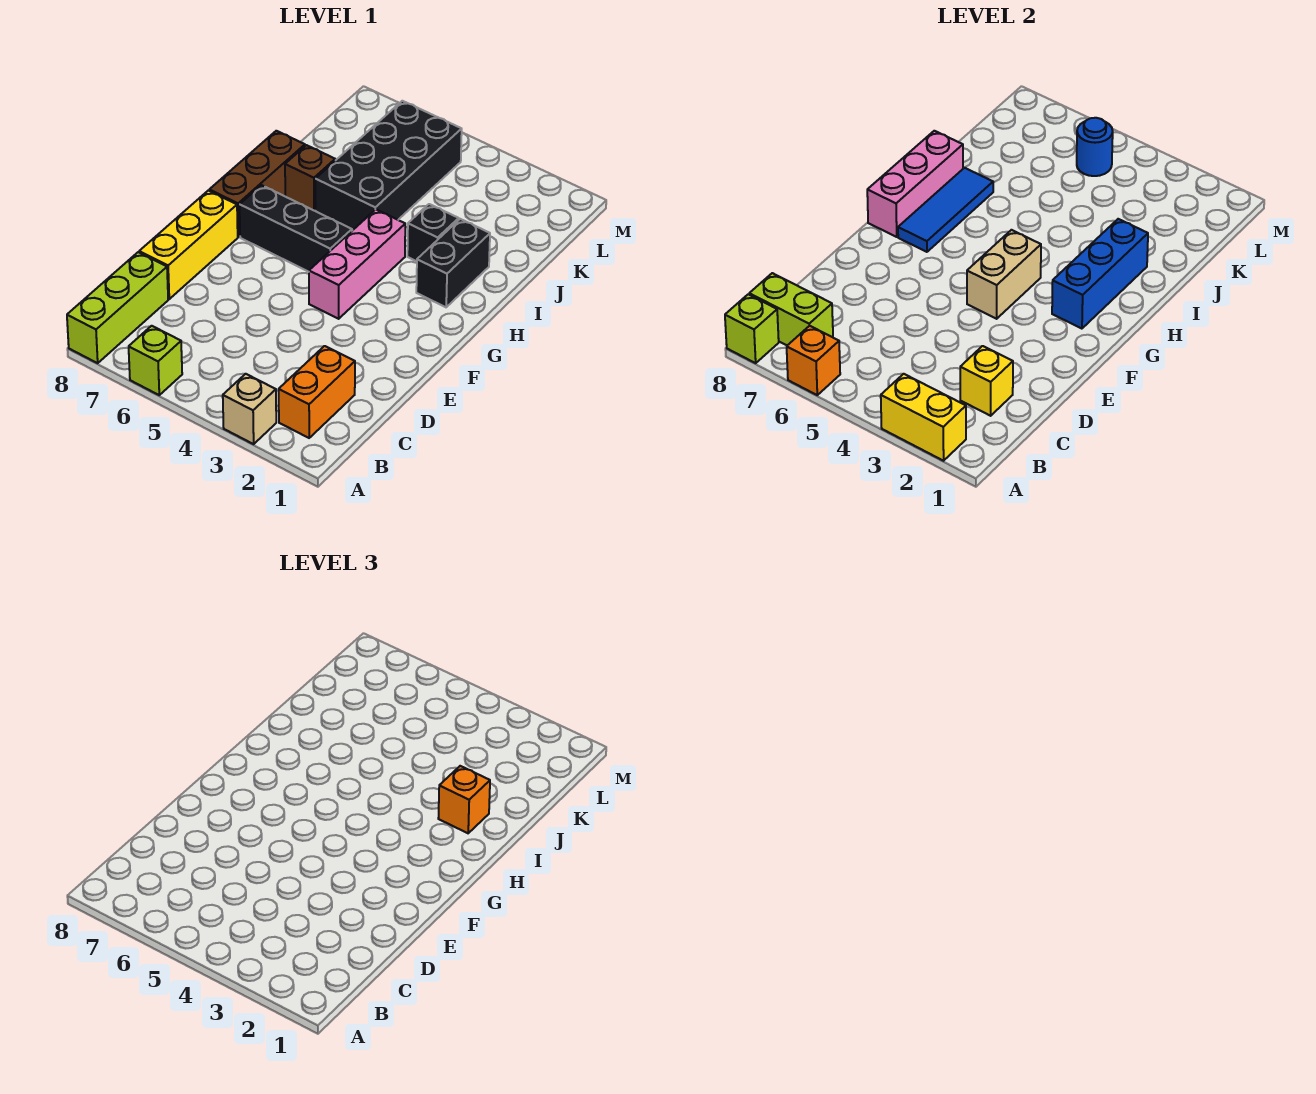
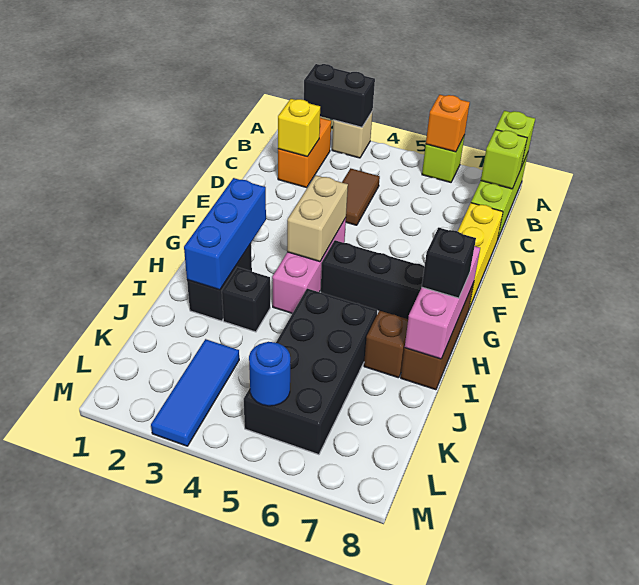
yellow 1x2 brick [881,374,966,461] -> black 1x2 brick [304,64,375,127]
lime 1x2 brick [749,273,833,345] -> lime 1x1 brick [481,129,527,189]
none -> brown 1x2 tile [342,168,380,225]
blue 1x3 tile [898,168,993,252] -> blue 1x3 tile moved to [151,339,239,446]
none -> black 1x1 brick [422,227,476,298]
orange 1x1 brick [438,766,490,833] -> none

